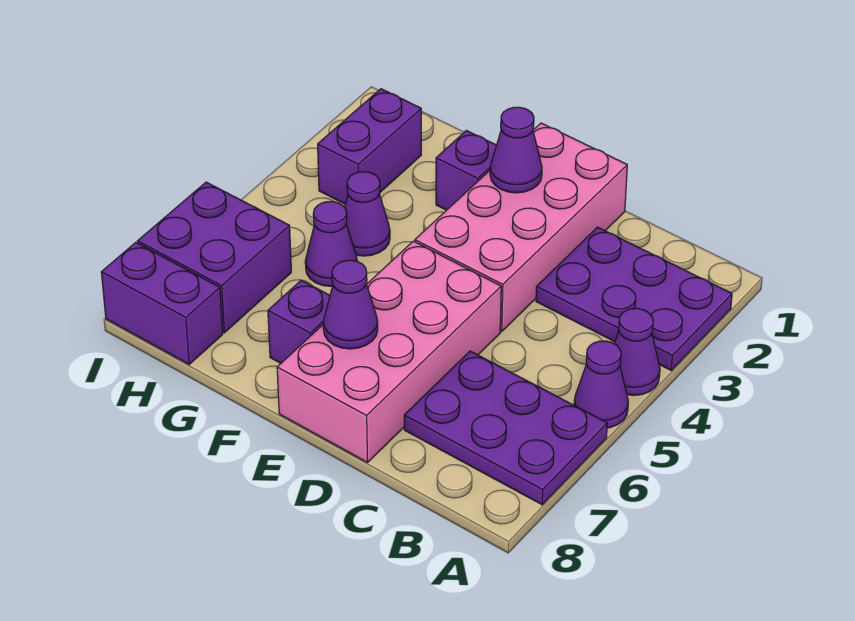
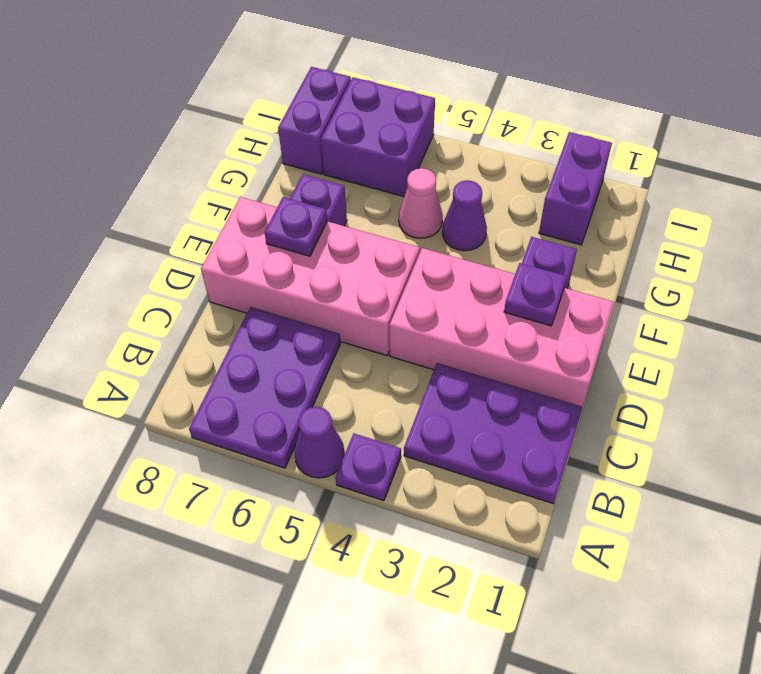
purple 2x3 plate [536,227,732,370] -> purple 2x3 plate turned to [404,363,583,504]
purple 1x1 cone [614,308,660,395] -> purple 1x1 plate [336,434,401,501]
purple 1x1 cone [490,107,542,193] -> purple 1x1 plate [504,263,567,326]
purple 1x1 cone [323,260,378,349] -> purple 1x1 plate [265,197,327,256]
purple 1x1 cone [305,201,357,286] -> pink 1x1 cone [399,168,443,238]
purple 1x2 brick [318,89,421,204] -> purple 1x2 brick turned to [539,132,612,245]

